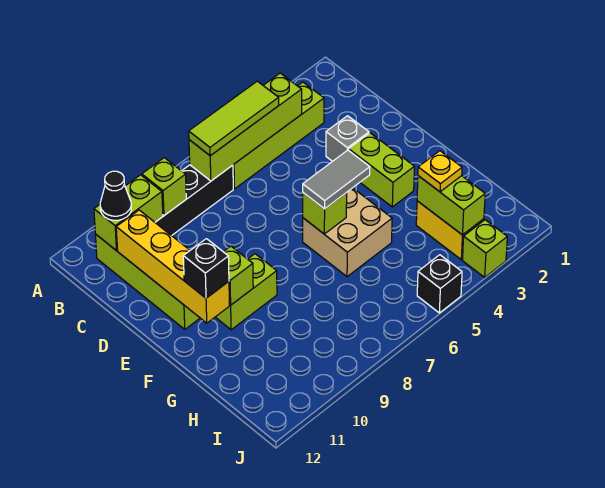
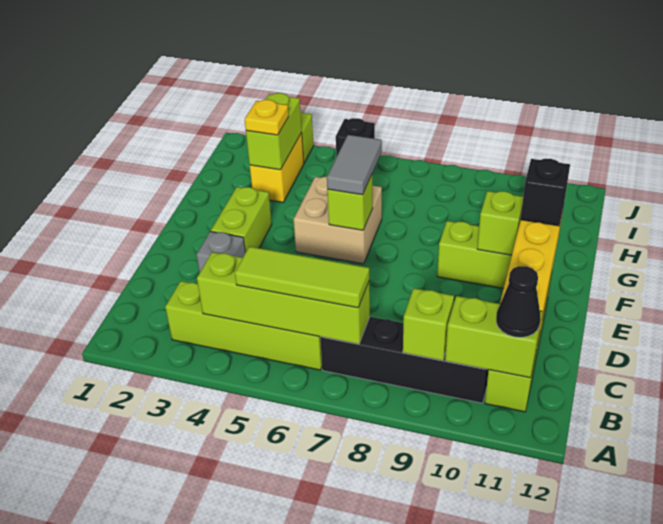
grey 1x2 tile [303,150,370,209] -> grey 1x2 tile turned to [327,135,382,195]

